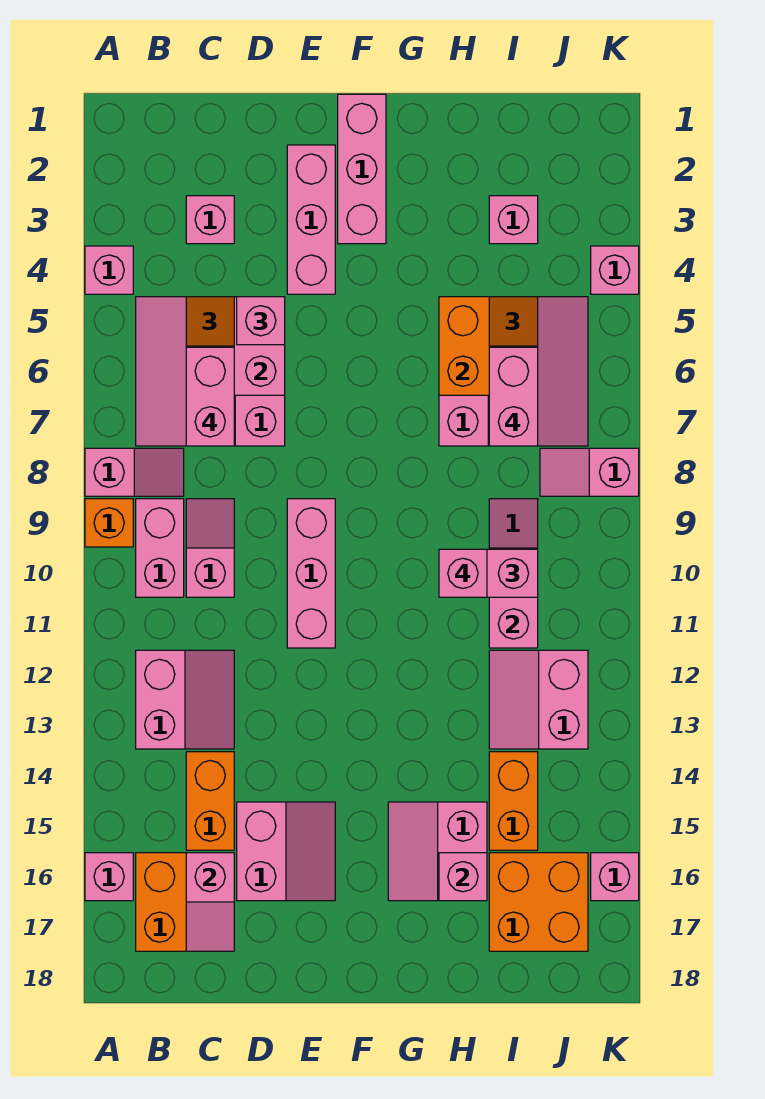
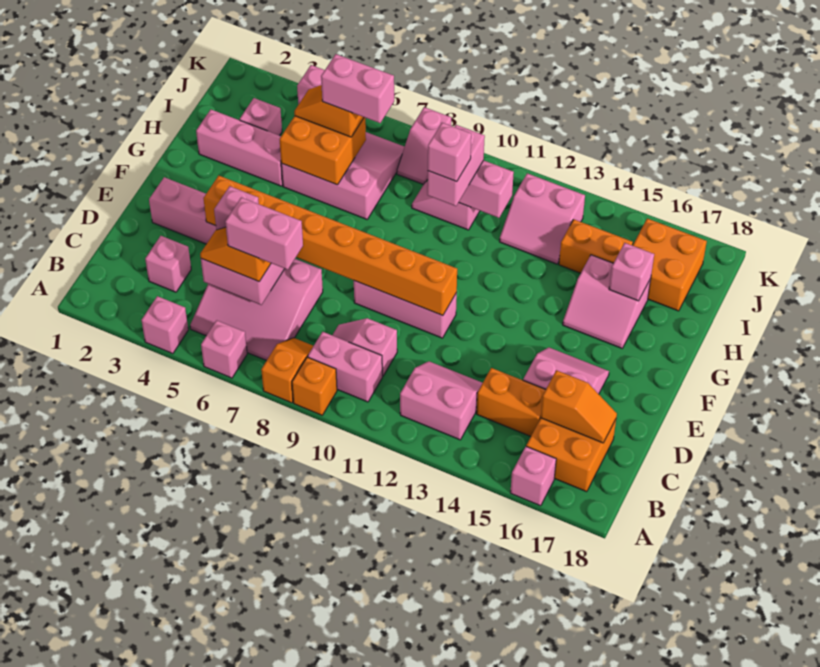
pink 1x2 slope [85,448,184,496] -> orange 1x2 slope [261,338,313,403]
pink 1x2 slope [186,853,234,951] -> orange 1x2 slope [541,370,617,443]
none -> orange 1x8 brick [203,176,457,316]
pink 1x3 brick [338,94,386,244] -> pink 1x3 brick moved to [196,110,283,186]
pink 1x1 brick [591,853,639,901] -> pink 1x1 brick moved to [201,320,247,378]

